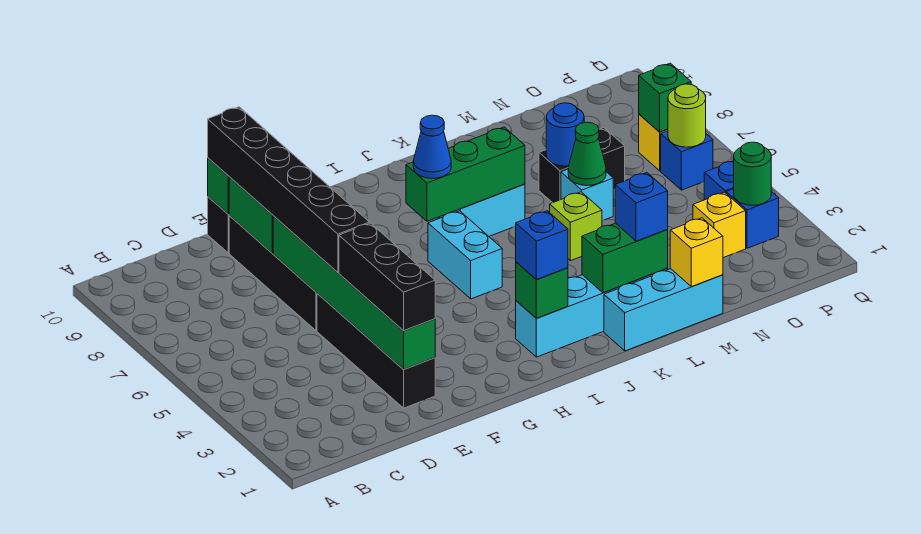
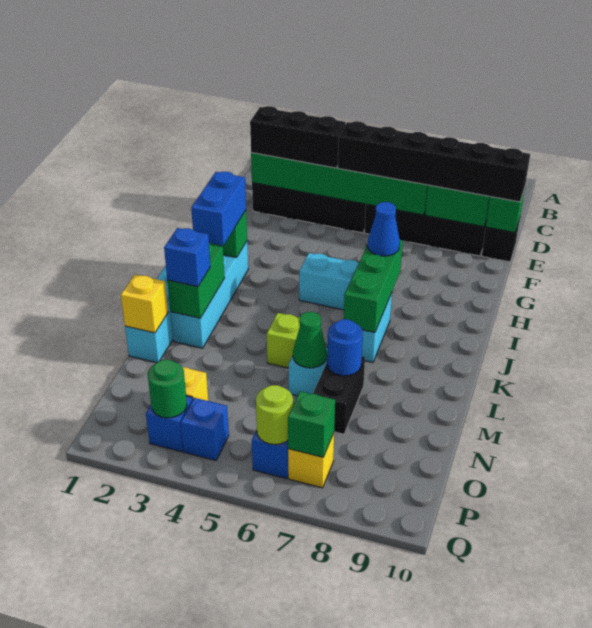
blue 1x1 brick [516,211,568,280] -> blue 1x2 brick [191,172,246,246]

